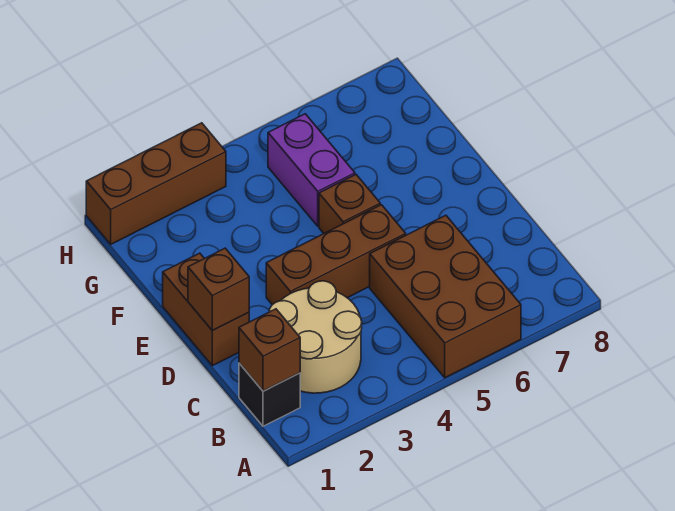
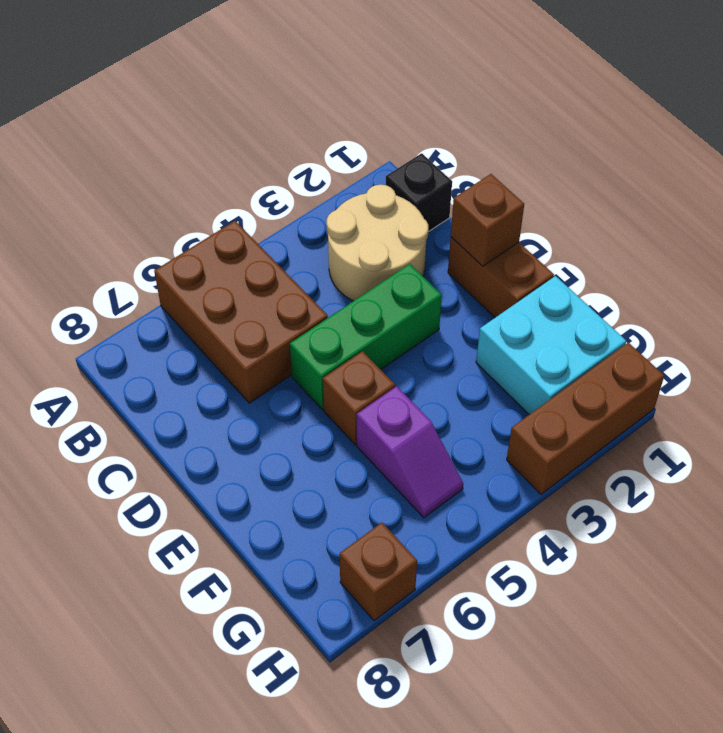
brown 1x1 brick [239,309,300,391] -> brown 1x1 brick moved to [340,523,417,621]
brown 1x3 brick [266,205,406,305] -> green 1x3 brick [290,264,442,409]
none -> cyan 2x2 brick [476,276,626,415]
purple 1x2 brick [268,114,355,226] -> purple 1x2 slope [357,386,463,518]

